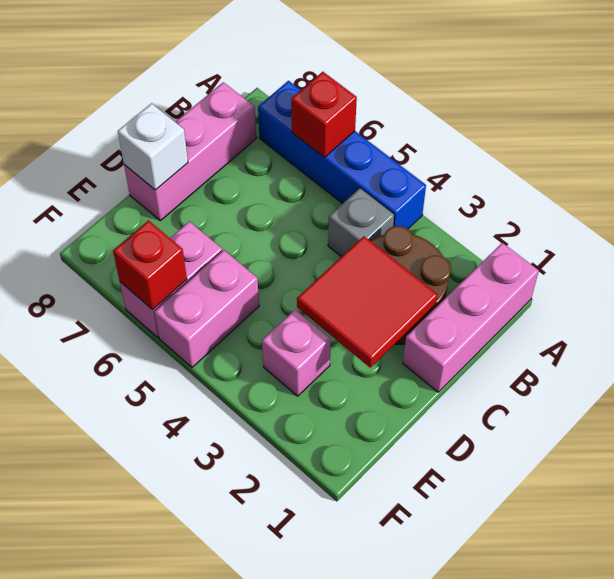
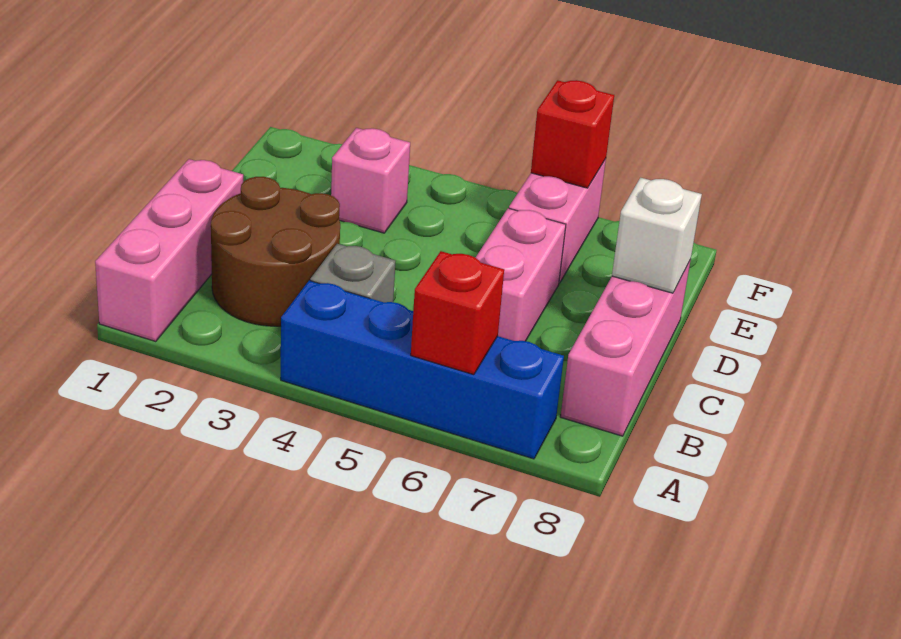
red 2x2 tile [297,236,438,368] -> none
pink 1x2 brick [154,250,259,367] -> pink 1x2 brick moved to [475,208,566,341]

